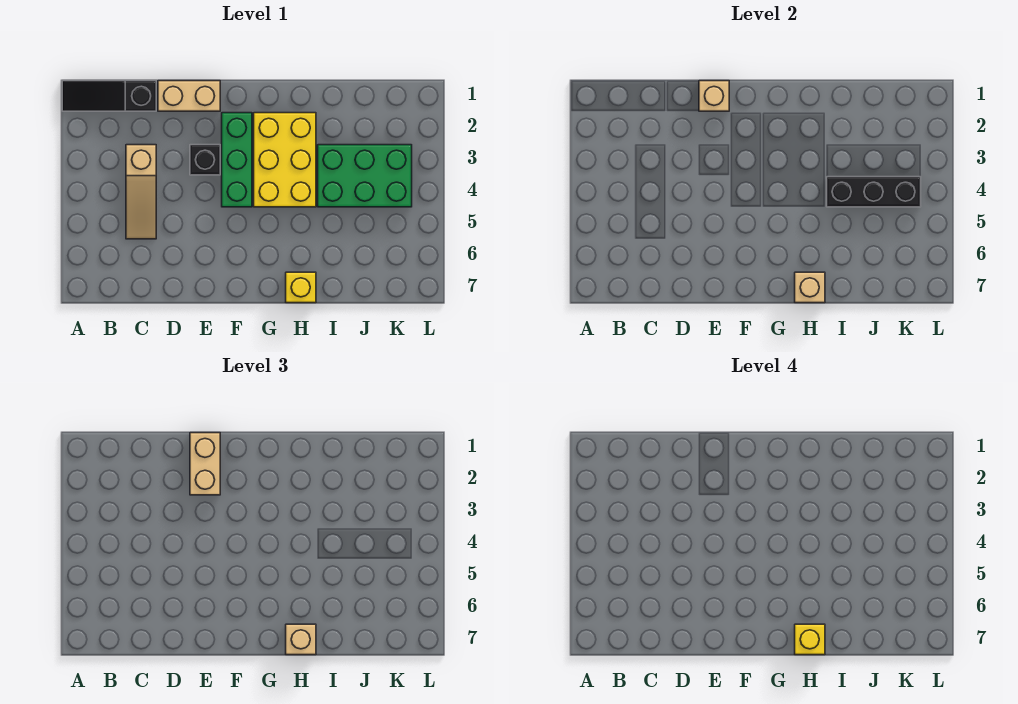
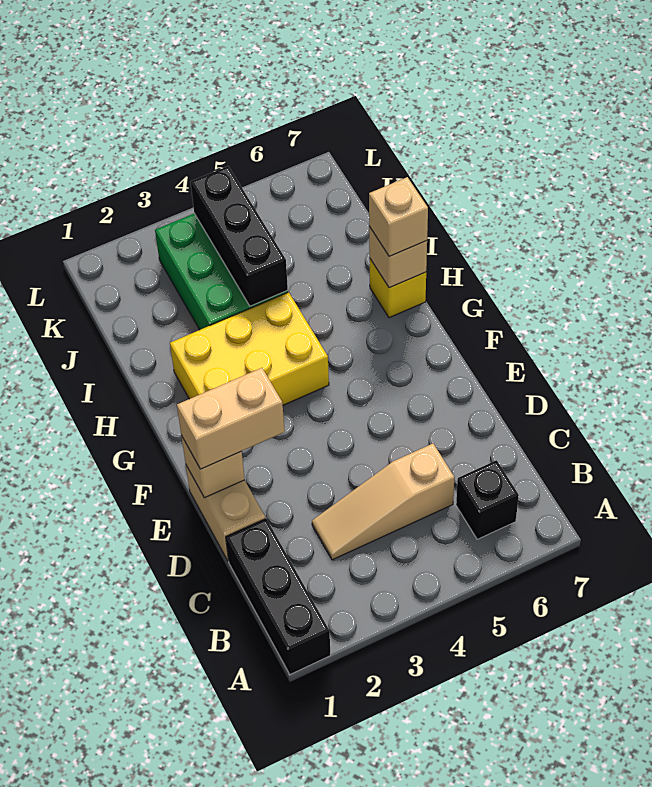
black 1x3 slope [62,81,156,111] -> black 1x3 brick [226,519,331,674]
tan 1x3 slope [126,145,156,239] -> tan 1x3 slope turned to [312,444,455,560]
black 1x1 brick [190,145,220,175] -> black 1x1 brick moved to [456,460,519,539]
green 1x3 brick [222,113,252,207] -> none
yellow 1x1 brick [795,624,825,655] -> none

